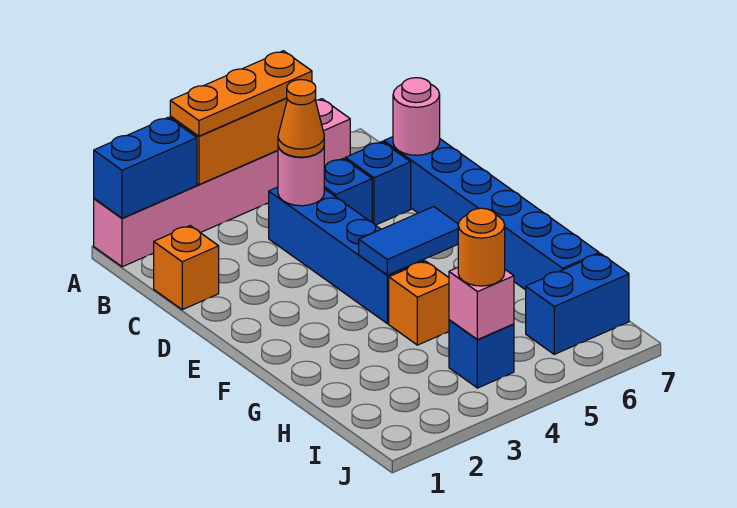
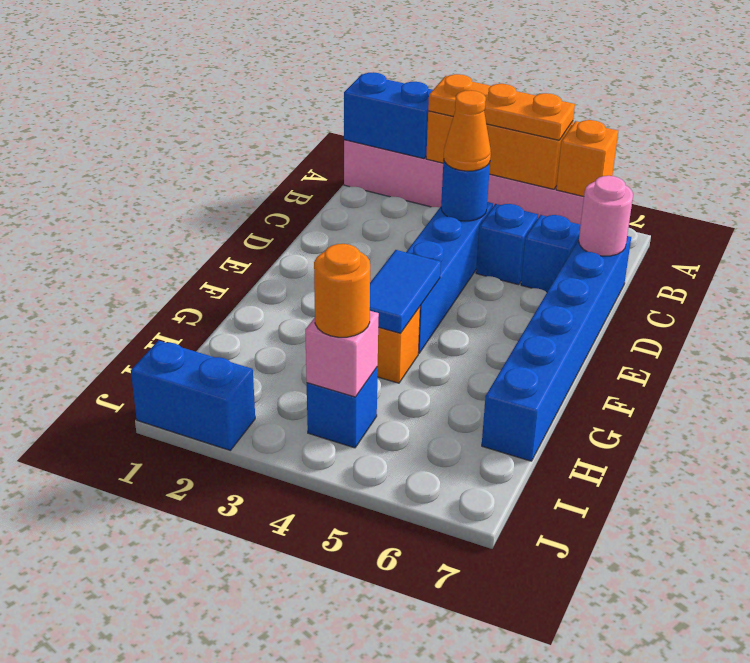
orange 1x1 brick [154,226,219,310] -> orange 1x1 brick moved to [556,120,618,197]
pink 1x1 round brick [278,146,324,206] -> blue 1x1 round brick [441,160,490,221]
blue 1x2 tile [359,207,458,275] -> blue 1x2 tile turned to [370,250,441,333]
blue 1x2 brick [526,254,629,354] -> blue 1x2 brick moved to [131,341,255,450]

